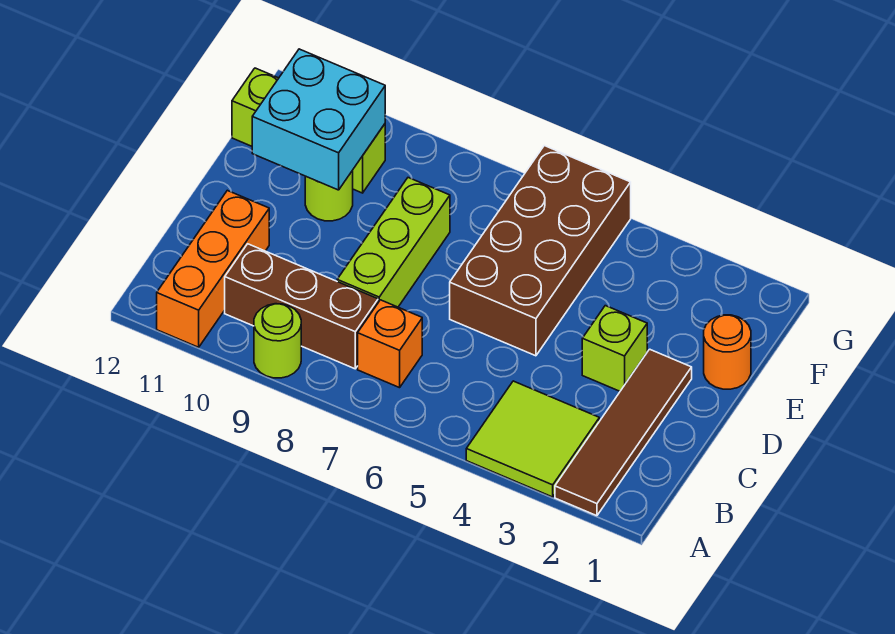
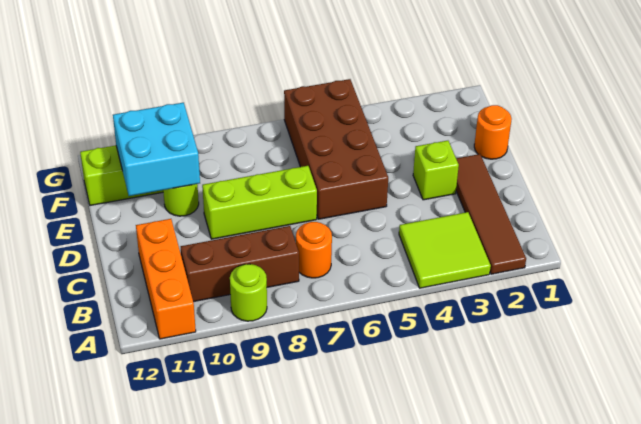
orange 1x1 brick [358,300,422,388] -> orange 1x1 round brick [296,222,332,278]
lime 1x3 brick [337,178,450,307] -> lime 1x3 brick turned to [202,166,317,239]

